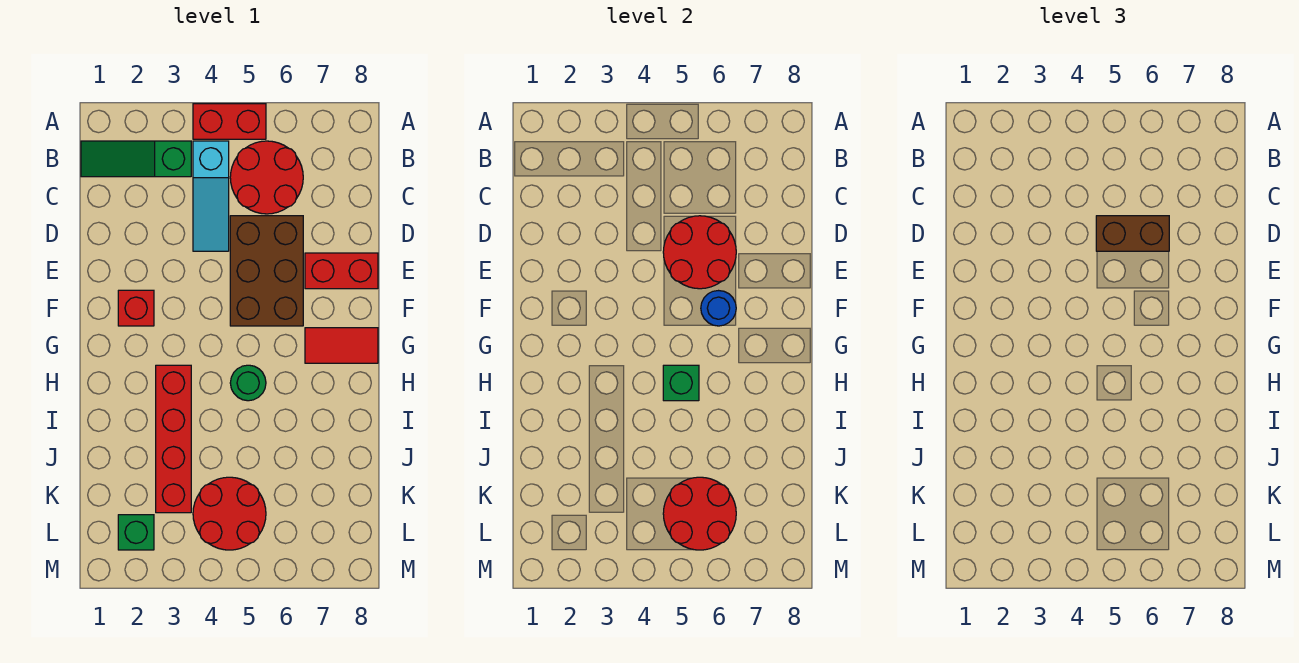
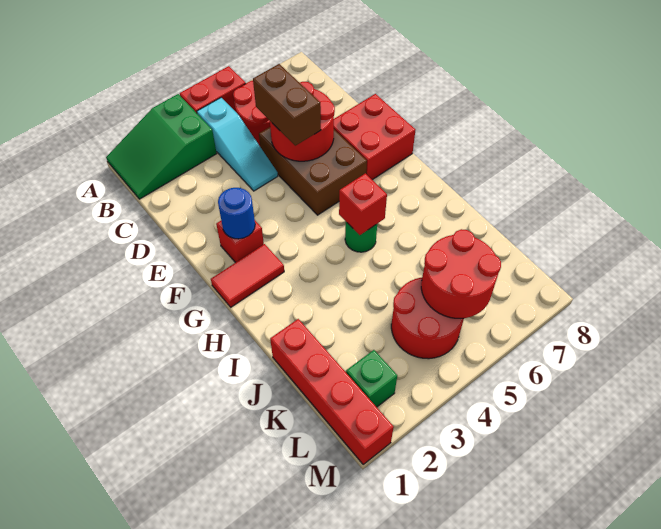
green 1x3 slope [81,141,191,177] -> green 2x3 slope [106,94,217,199]
brown 1x2 brick [1096,216,1169,251] -> brown 1x2 brick turned to [253,64,321,146]
red 1x2 brick [305,253,378,289] -> red 2x2 brick [334,94,415,180]
blue 1x1 round brick [701,291,736,326] -> blue 1x1 round brick moved to [218,188,255,239]
red 1x2 tile [305,328,378,363] -> red 1x2 tile moved to [211,244,284,307]
red 1x4 brick [156,365,191,513] -> red 1x4 brick moved to [270,319,394,464]
green 1x1 brick [663,365,699,401] -> red 1x1 brick [339,173,387,235]

